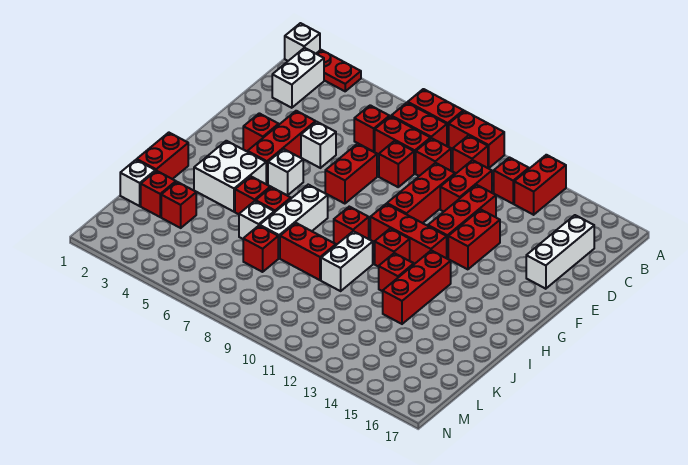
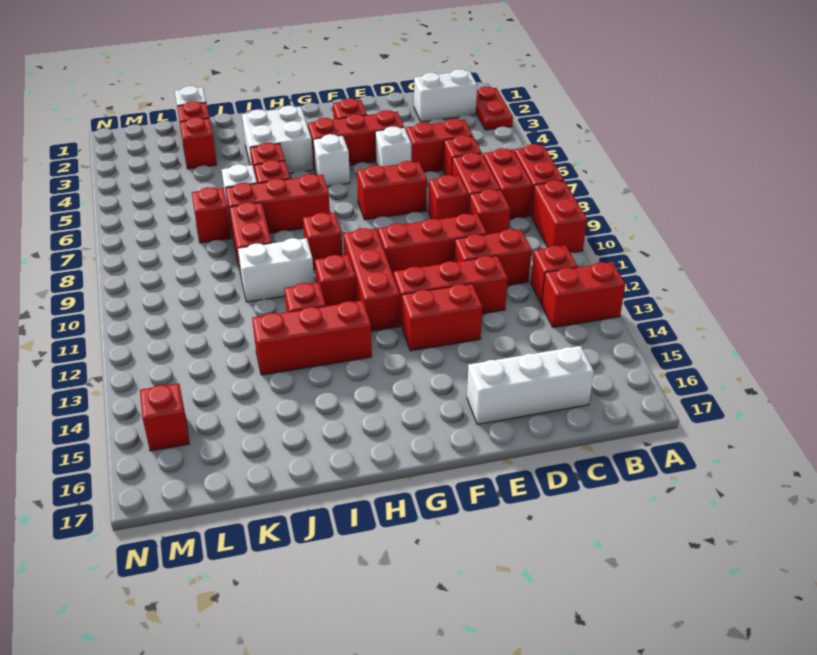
white 1x1 brick [285,23,320,61] -> none
red 1x1 brick [453,136,488,173] -> red 1x1 brick moved to [140,383,189,451]
white 1x3 brick [260,185,328,258] -> red 1x3 brick [225,174,330,234]
red 1x2 brick [137,133,188,179] -> red 1x2 brick moved to [406,119,473,173]

